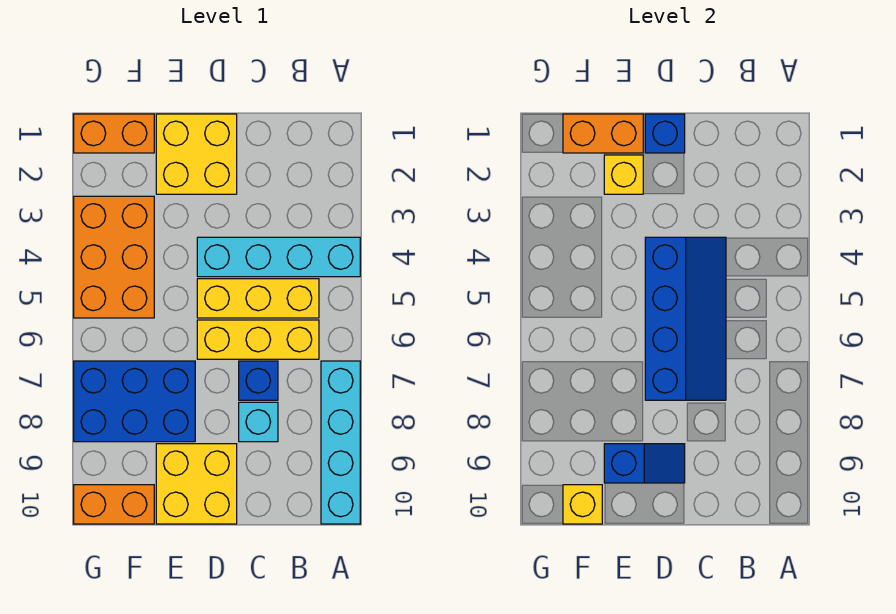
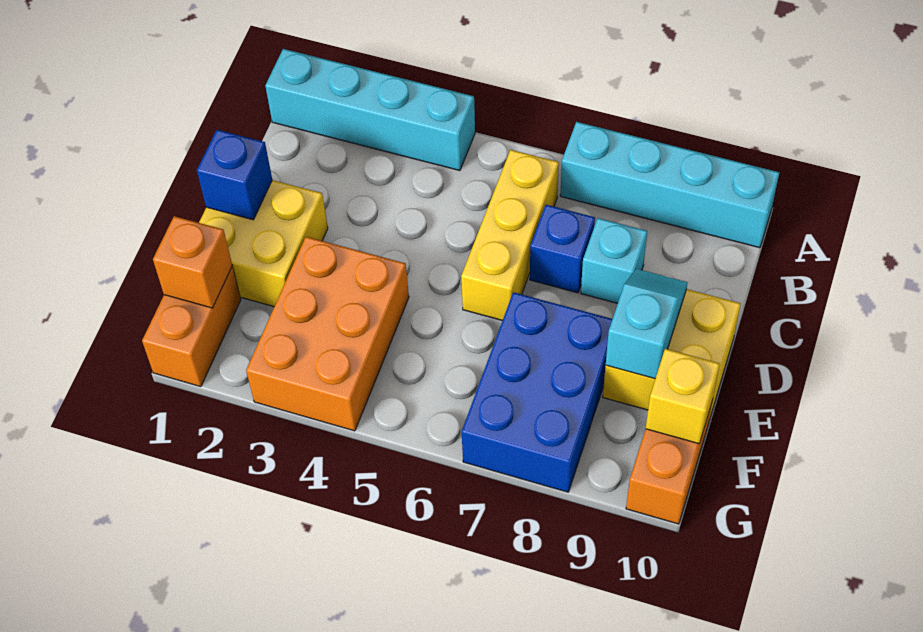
cyan 1x4 brick [197,237,360,277] -> cyan 1x4 brick turned to [265,49,475,171]
yellow 1x3 brick [197,279,319,318] -> none
blue 2x4 slope [645,237,726,400] -> none
blue 1x2 slope [604,444,685,483] -> cyan 1x2 slope [606,269,688,379]
orange 1x2 brick [563,114,643,153] -> orange 1x1 brick [153,216,232,308]
yellow 1x1 brick [604,155,643,194] -> none
orange 2x3 brick [74,196,154,318] -> orange 2x3 brick turned to [246,237,409,431]

